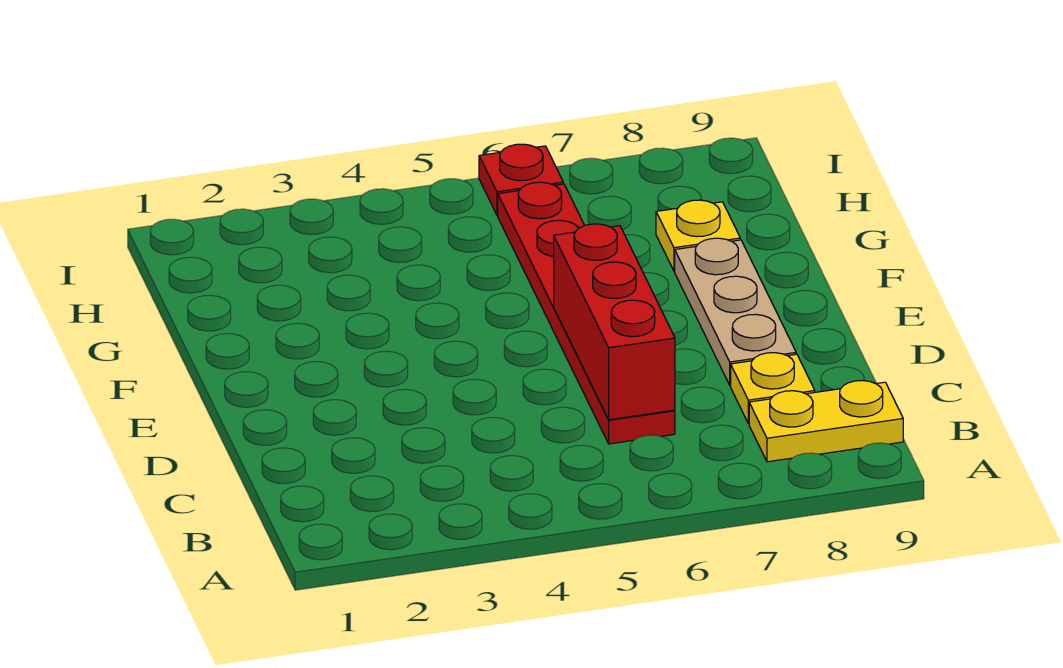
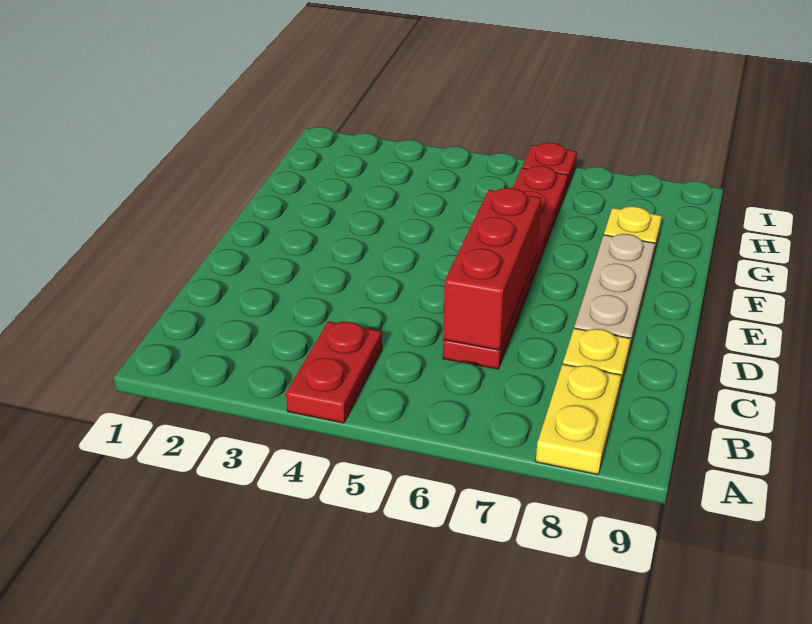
none -> red 1x2 plate [286,321,382,423]
yellow 1x2 plate [749,381,903,462] -> yellow 1x2 plate turned to [536,364,621,475]

